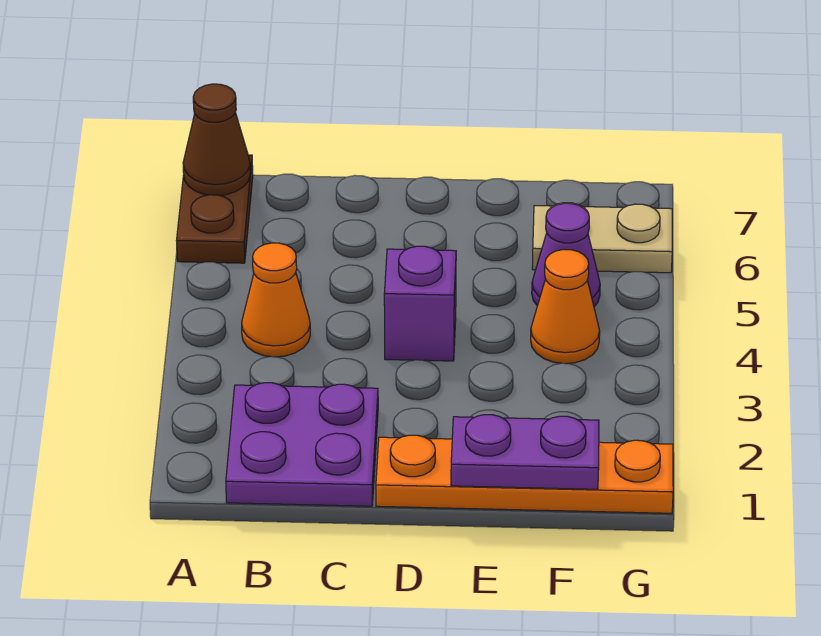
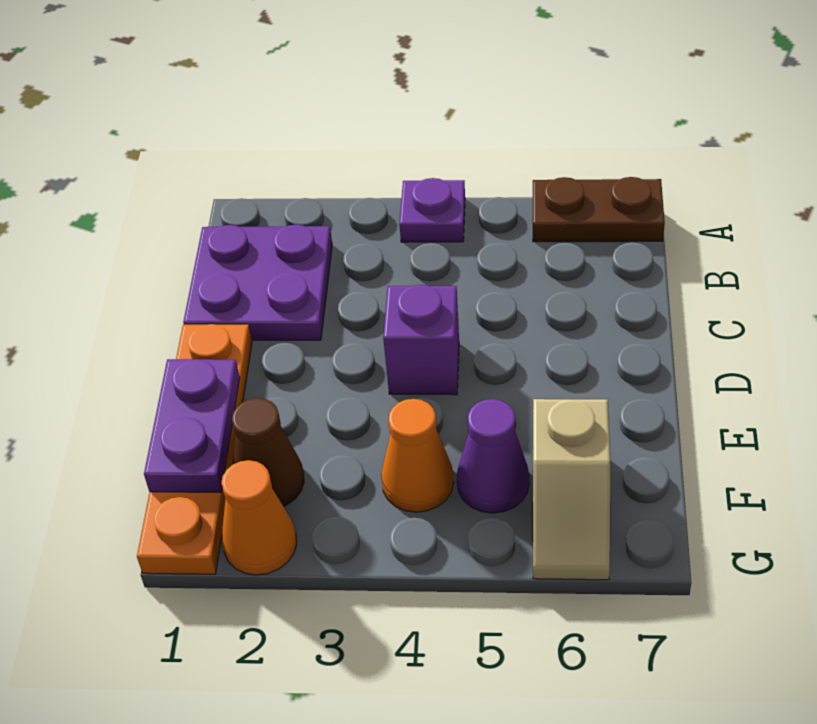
none -> purple 1x1 plate [399,178,465,242]
brown 1x1 cone [183,84,250,195] -> brown 1x1 cone moved to [232,398,304,506]
orange 1x1 cone [242,243,310,357] -> orange 1x1 cone moved to [221,460,297,575]
tan 1x2 plate [532,203,672,273] -> tan 1x2 slope [533,399,610,580]

